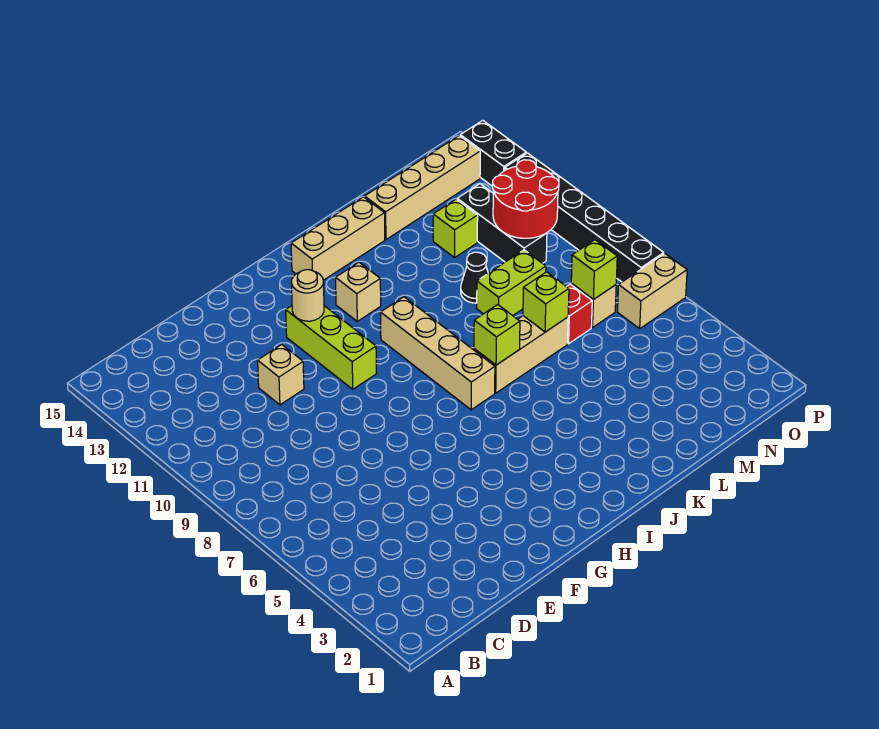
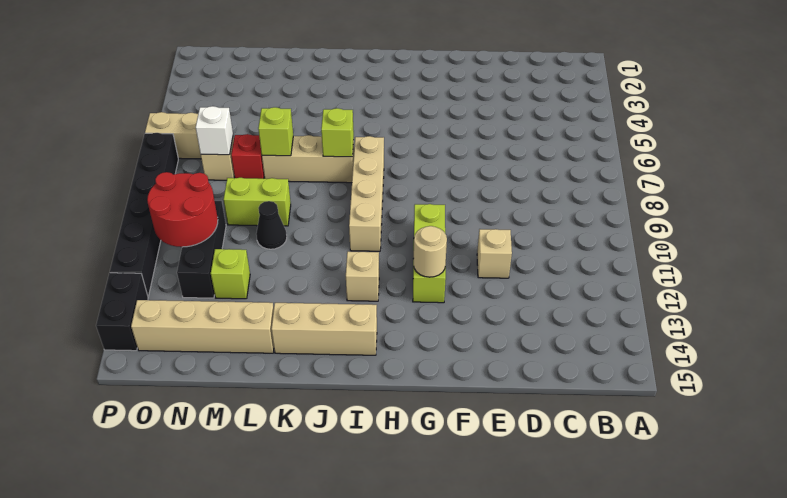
lime 1x1 brick [571,240,617,300] -> white 1x1 brick [196,106,233,155]

